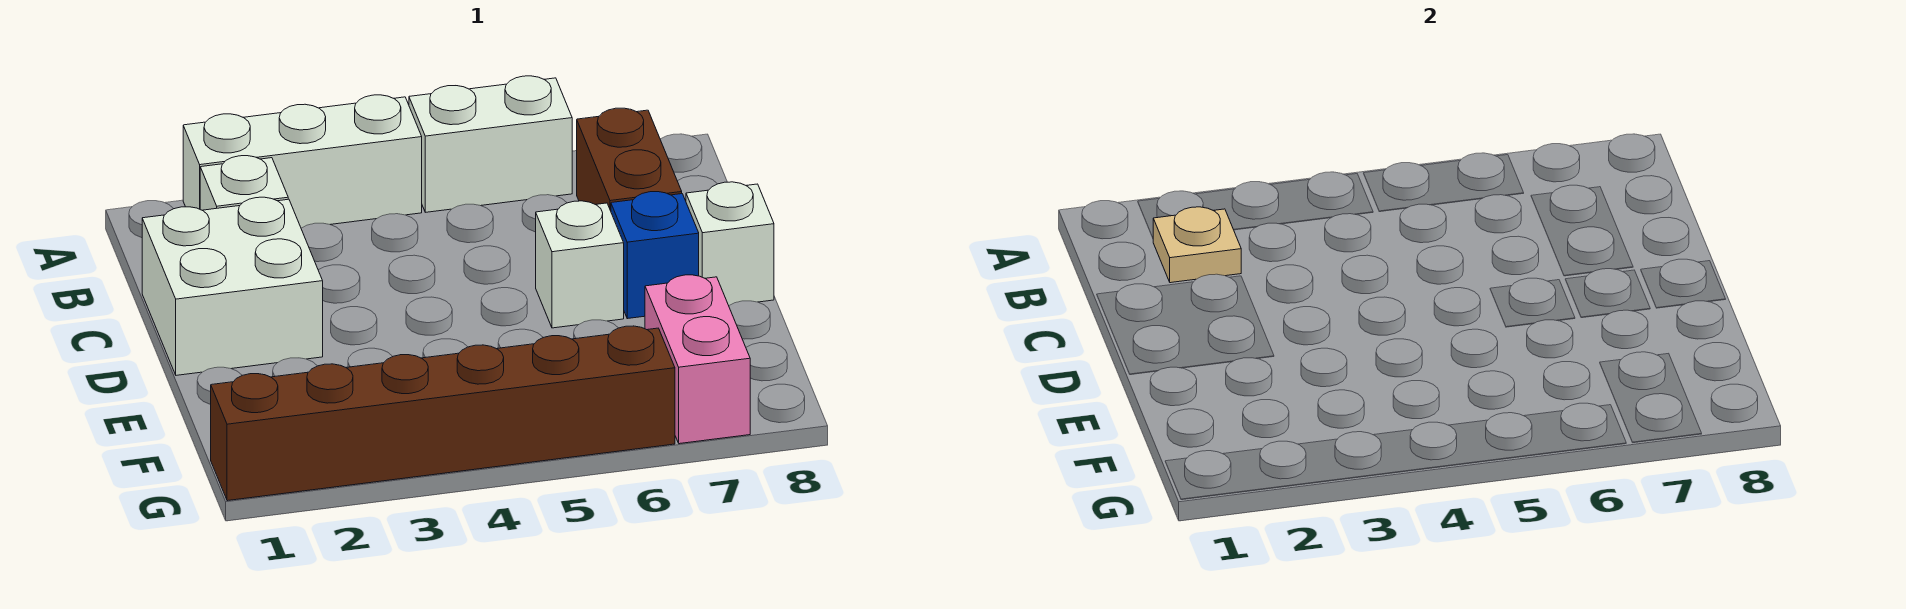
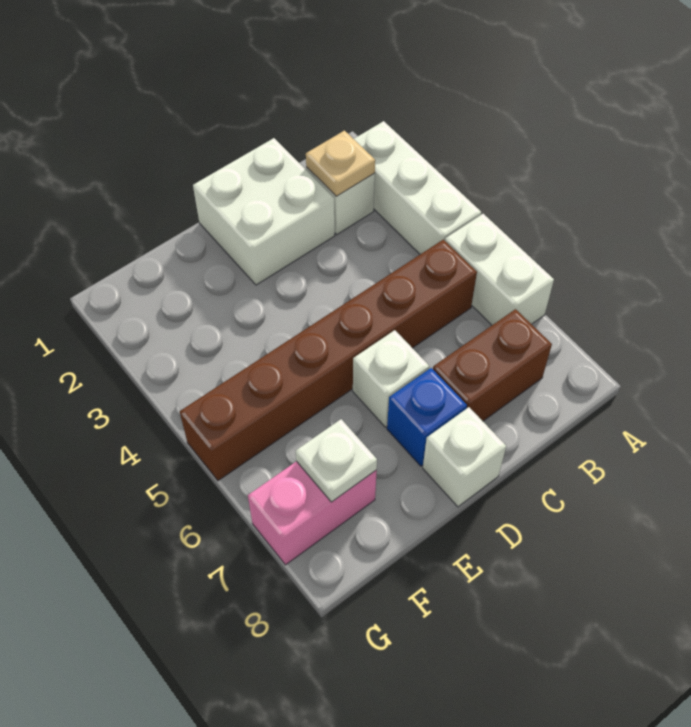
none -> white 1x1 plate [296,419,377,502]
brown 1x6 brick [211,326,675,501] -> brown 1x6 brick turned to [180,240,477,480]

